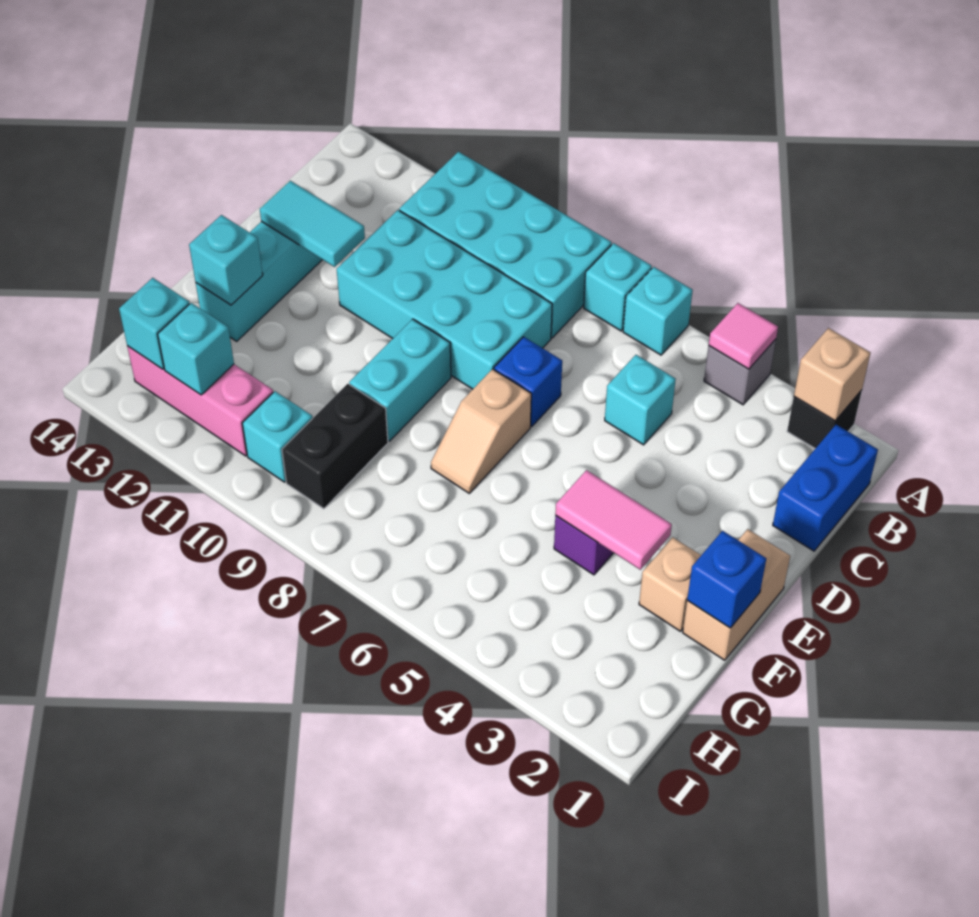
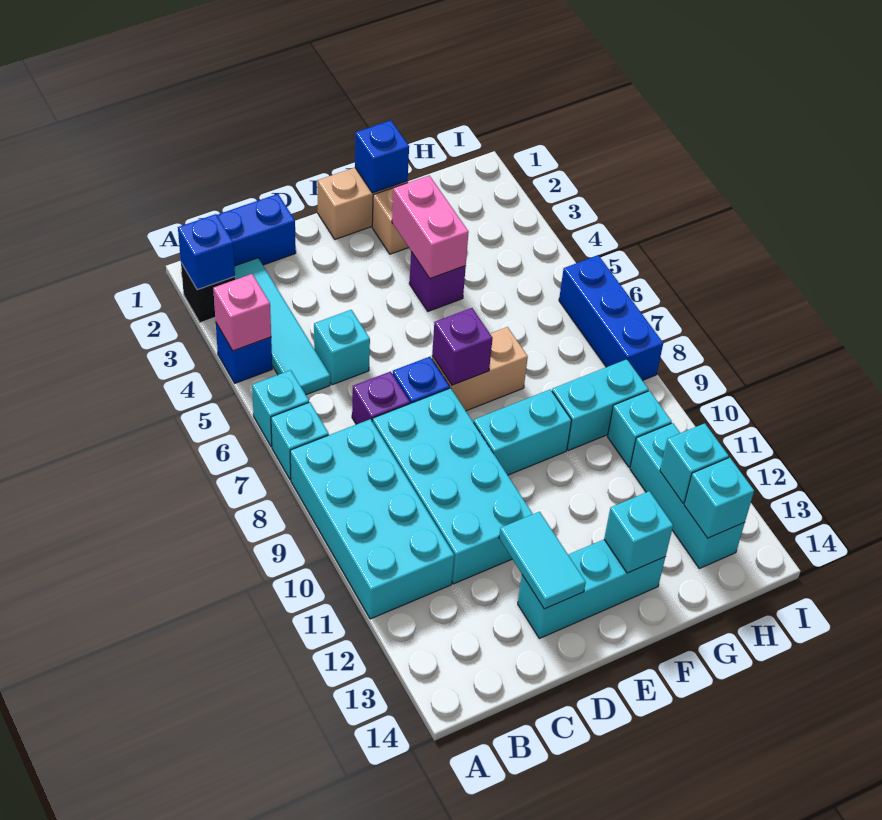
tan 1x1 brick [794,328,870,421] -> blue 1x1 brick [178,214,235,290]
grey 1x1 brick [704,339,776,405] -> blue 1x1 brick [216,323,272,383]
pink 1x1 tile [709,303,778,369] -> pink 1x1 brick [213,274,271,351]
none -> cyan 1x4 tile [235,258,330,395]
none -> purple 1x1 brick [352,372,410,424]
tan 1x2 slope [431,369,531,493] -> tan 1x2 brick [432,327,528,411]
none -> purple 1x1 brick [432,308,493,385]
pink 1x2 tile [555,470,672,570] -> pink 1x2 brick [392,175,469,279]
black 1x2 brick [282,384,388,509] -> cyan 1x2 brick [552,359,649,450]
pink 1x3 brick [127,346,273,456] -> cyan 1x3 brick [630,423,745,568]
none -> blue 1x3 brick [559,255,663,380]

